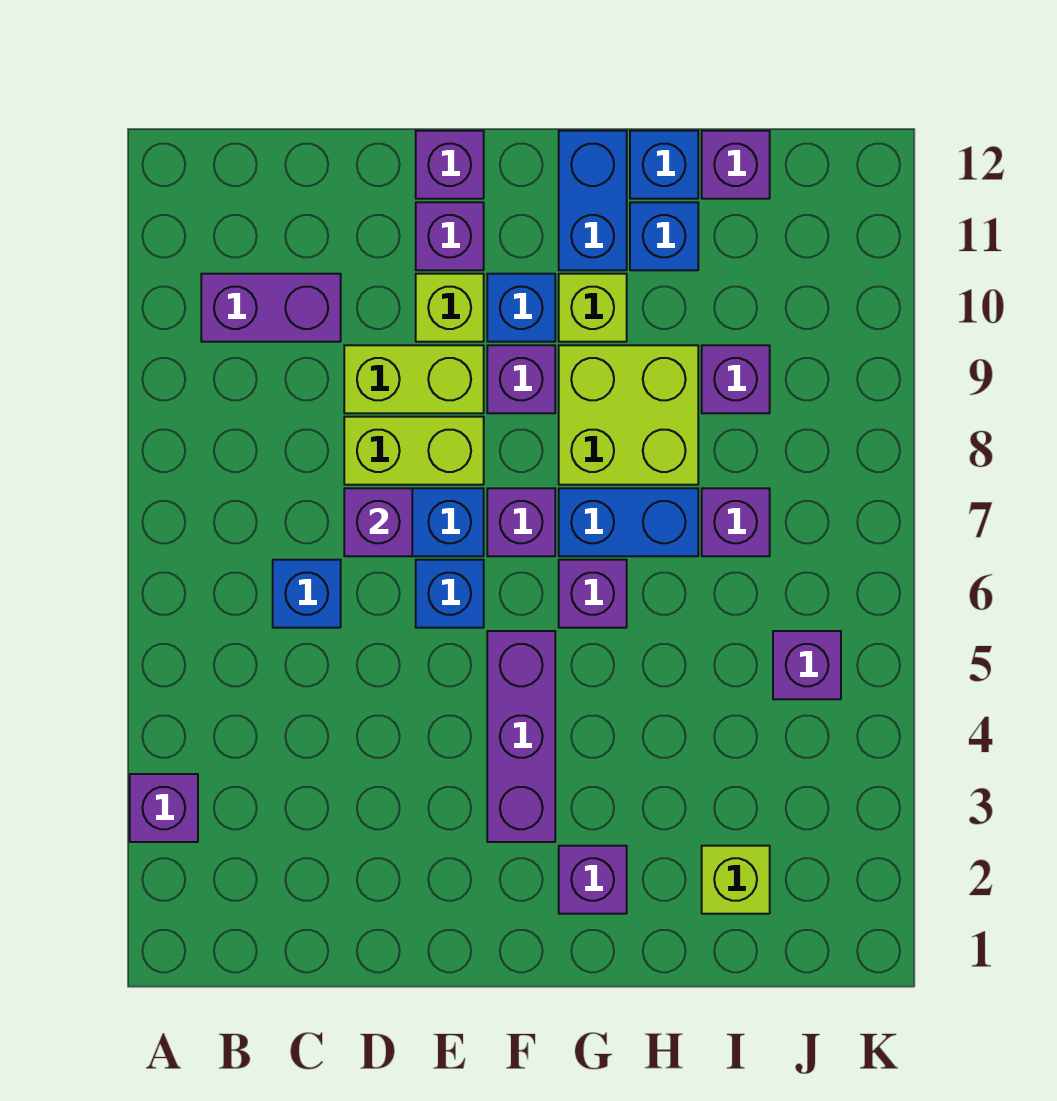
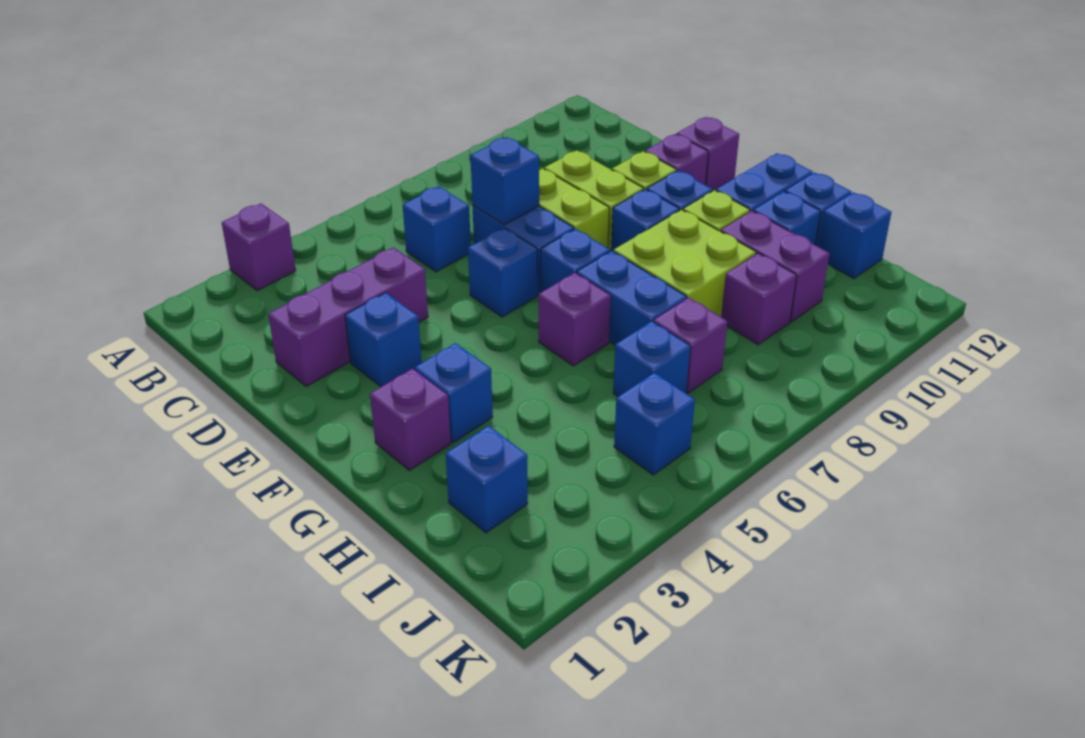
purple 1x2 brick [201,274,341,342] -> purple 1x2 brick moved to [721,211,830,322]
purple 1x1 brick [344,488,412,556] -> blue 1x1 brick [471,137,539,225]
none -> blue 1x1 brick [345,293,422,387]
purple 1x3 brick [487,631,555,842] -> purple 1x3 brick moved to [268,247,428,387]
purple 1x1 brick [487,488,555,556] -> blue 1x1 brick [541,229,610,292]
purple 1x1 brick [487,345,555,413] -> blue 1x1 brick [611,189,680,252]
none -> blue 1x1 brick [415,343,493,443]
lime 1x1 brick [702,846,770,914] -> blue 1x1 brick [446,426,528,533]
none -> blue 1x1 brick [613,321,691,396]
purple 1x1 brick [702,131,770,199] -> blue 1x1 brick [819,192,891,278]
purple 1x1 brick [773,631,841,699] -> blue 1x1 brick [614,373,695,475]

